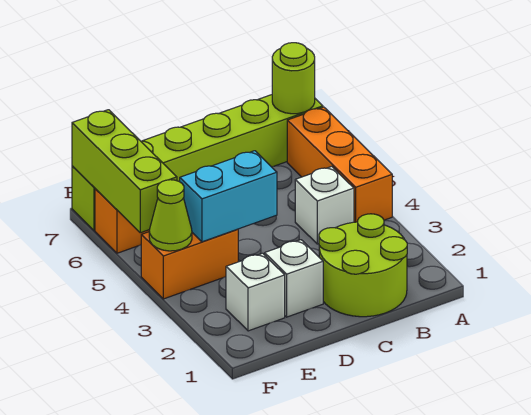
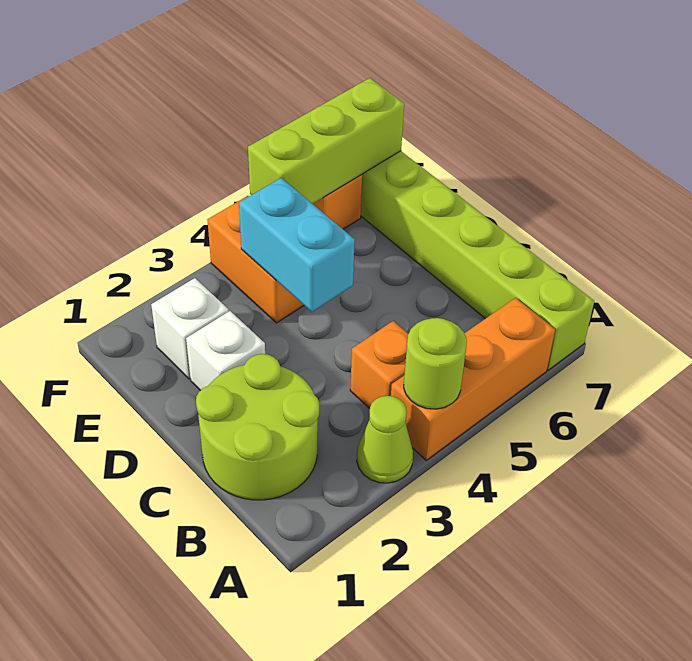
lime 1x1 round brick [272,43,315,114] -> lime 1x1 round brick moved to [404,318,467,409]
white 1x1 brick [295,166,354,244] -> orange 1x1 brick [350,321,408,409]
lime 1x1 cone [149,180,192,251] -> lime 1x1 cone moved to [357,396,413,483]

